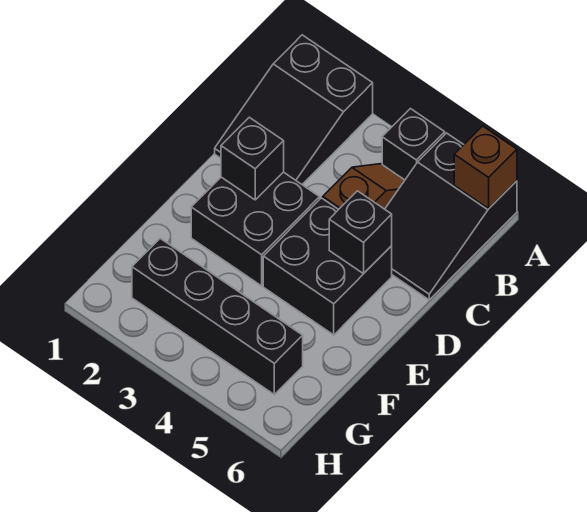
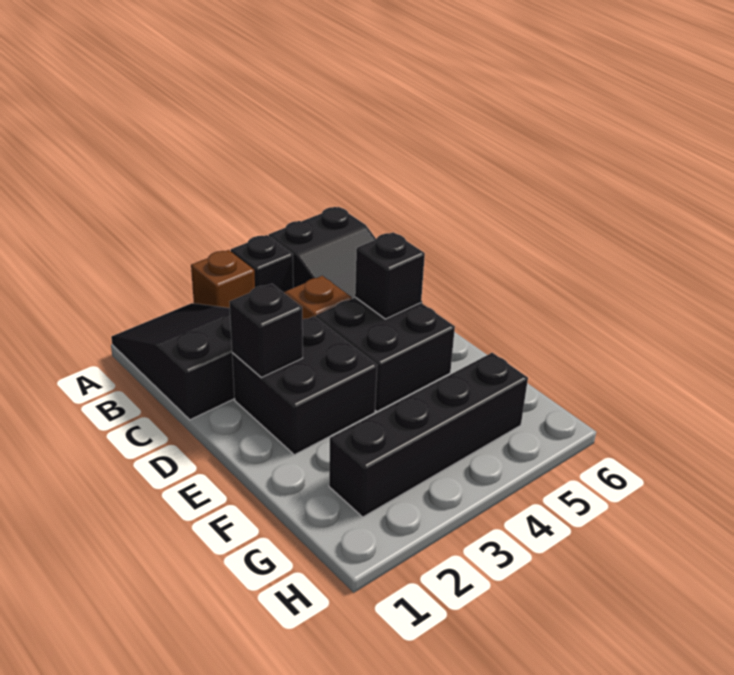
black 2x3 slope [215,35,373,184] -> black 2x3 slope turned to [111,303,235,420]
brown 1x1 brick [454,126,517,209] -> brown 1x1 brick moved to [191,250,255,308]

